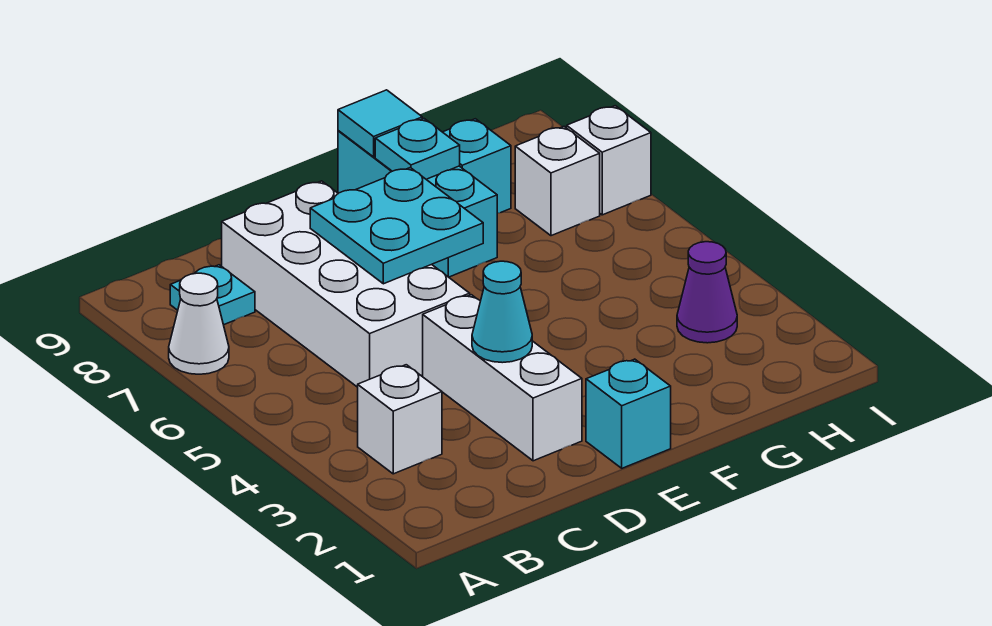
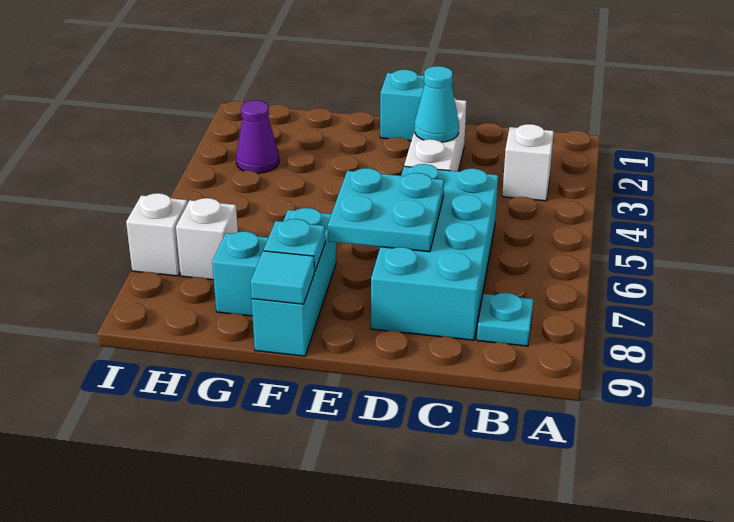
white 1x1 cone [169,273,229,374] -> none
white 2x4 brick [222,181,470,387] -> cyan 2x4 brick [371,164,498,340]

